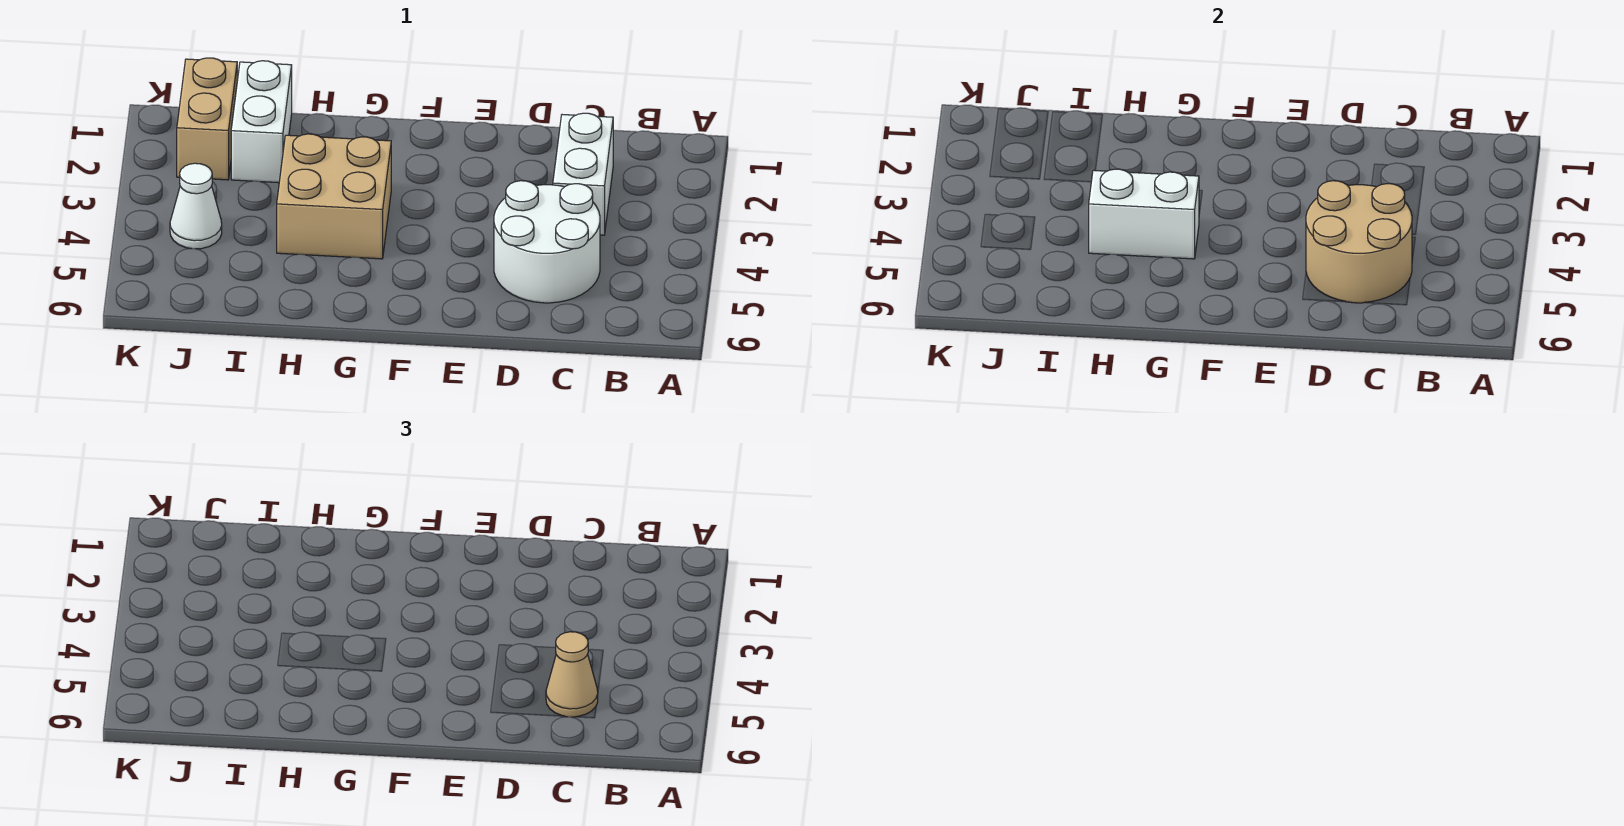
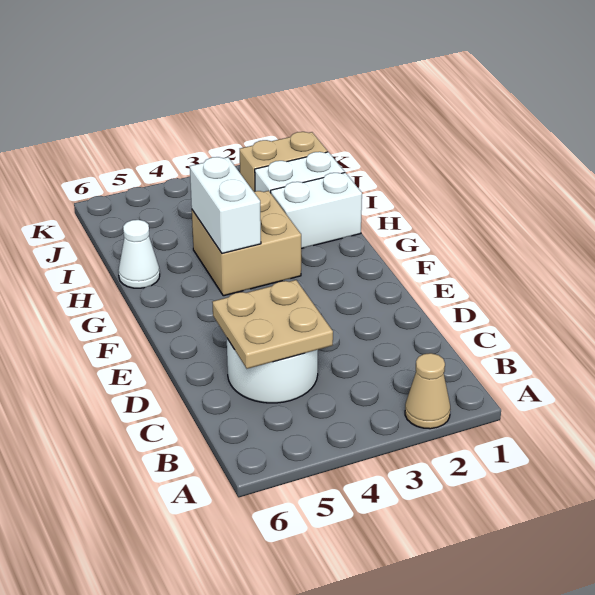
white 1x2 brick [553,113,613,235] -> white 1x2 brick moved to [271,173,362,249]
tan 2x2 round brick [1306,181,1412,303] -> tan 2x2 plate [212,280,333,369]
tan 1x1 cone [546,632,598,717] -> tan 1x1 cone moved to [405,353,450,429]
white 1x1 cone [170,163,222,249] -> white 1x1 cone moved to [118,220,160,288]

